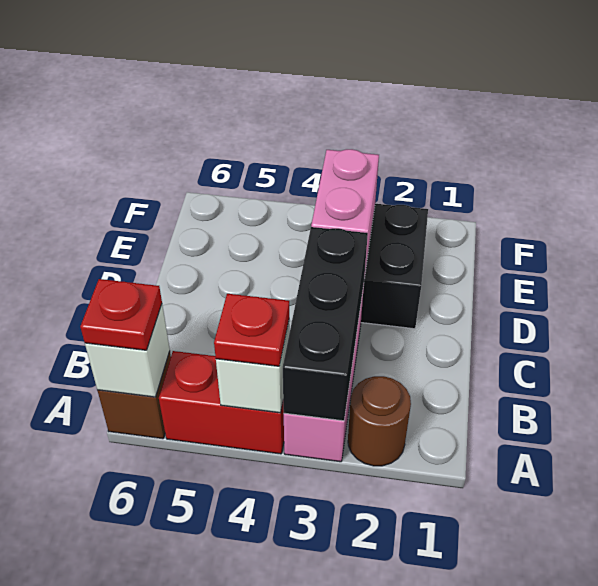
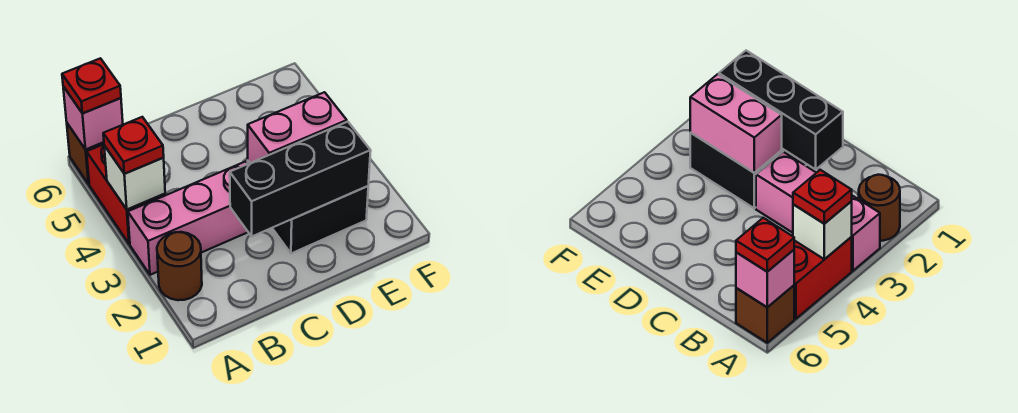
black 1x3 brick [283,227,368,421] -> black 1x3 brick moved to [230,122,371,236]
white 1x1 brick [85,305,170,397] -> pink 1x1 brick [63,87,123,149]

